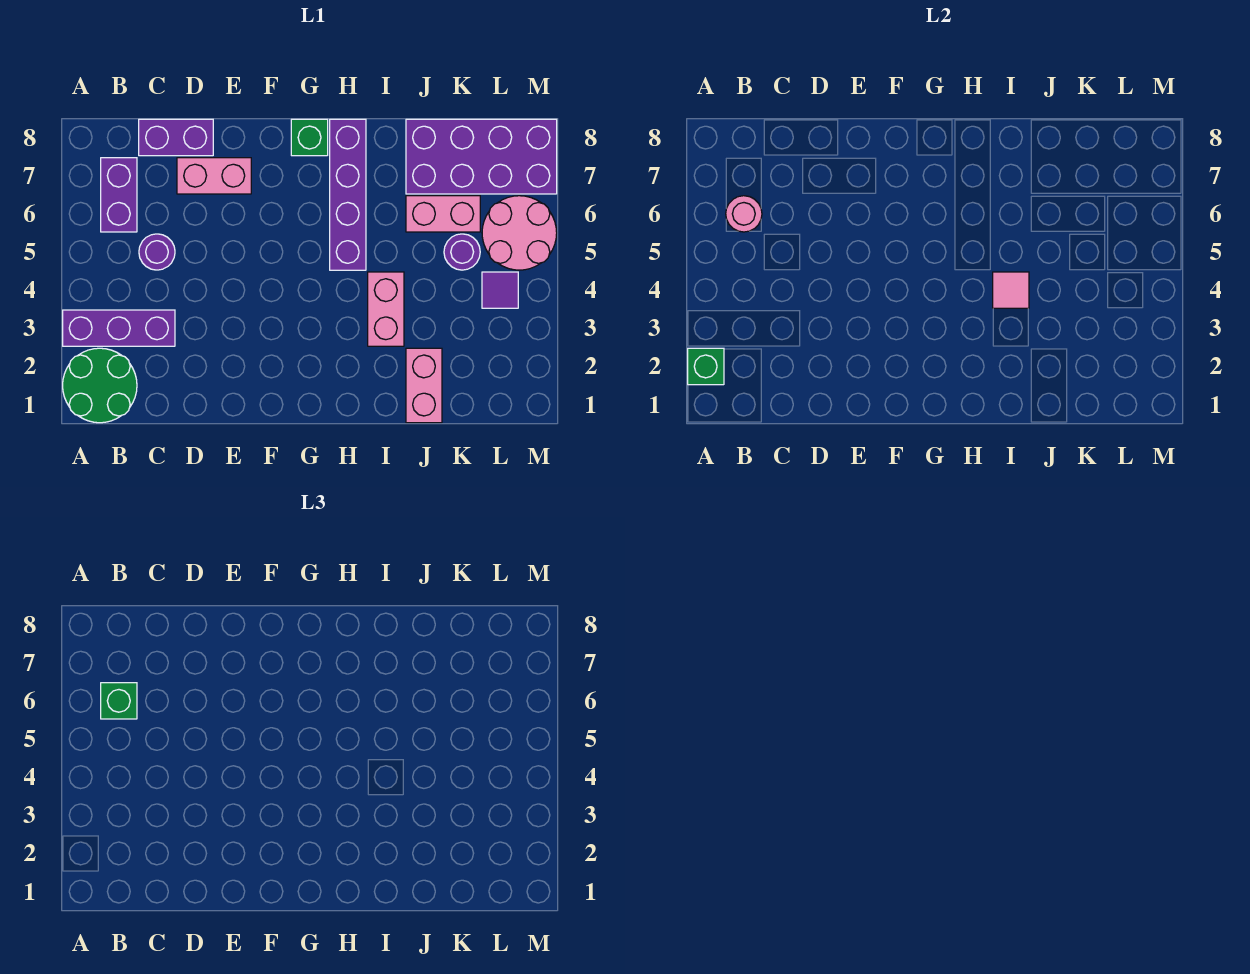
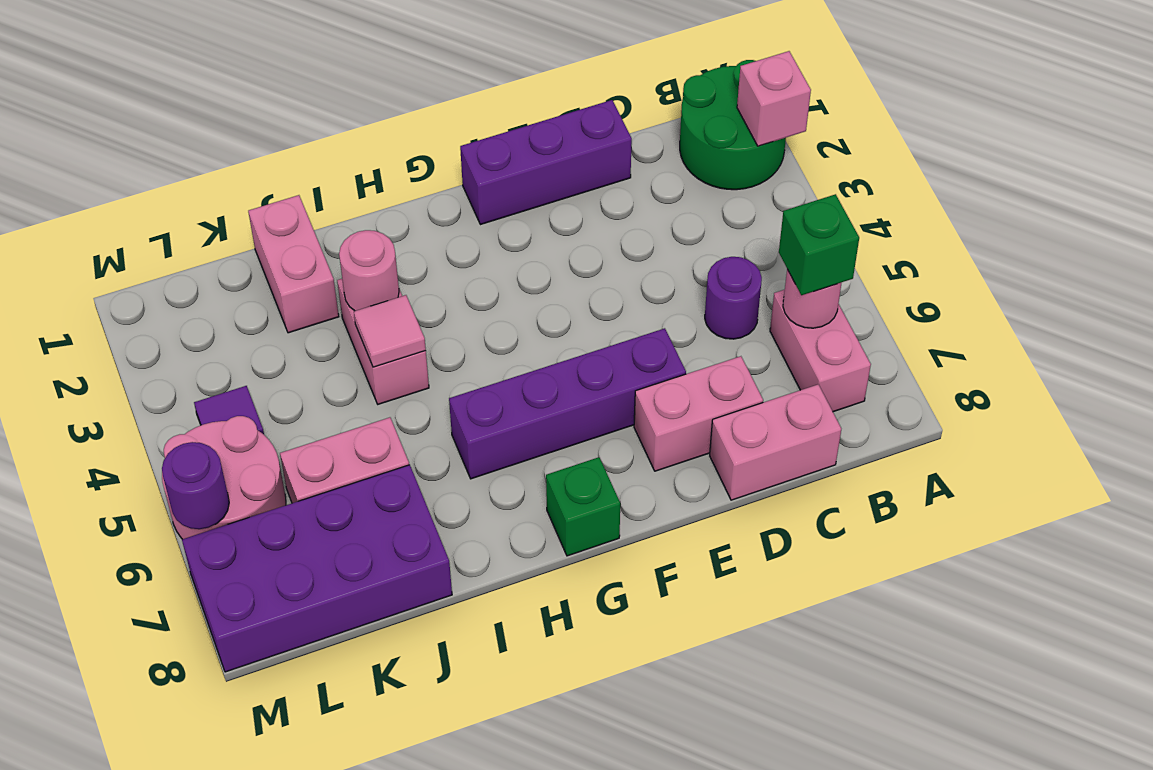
green 1x1 brick [688,348,724,385] -> pink 1x1 brick [737,51,811,146]
purple 1x3 brick [63,310,175,346] -> purple 1x3 brick moved to [460,100,632,225]
purple 1x2 brick [101,158,137,232] -> pink 1x2 brick [770,290,871,412]
purple 1x2 brick [139,119,213,156] -> pink 1x2 brick [710,385,841,500]
purple 1x4 brick [330,119,366,270] -> purple 1x4 brick turned to [449,328,686,479]
none -> pink 1x1 round brick [339,230,399,311]
purple 1x1 round brick [444,234,480,270] -> purple 1x1 round brick moved to [162,442,229,529]

